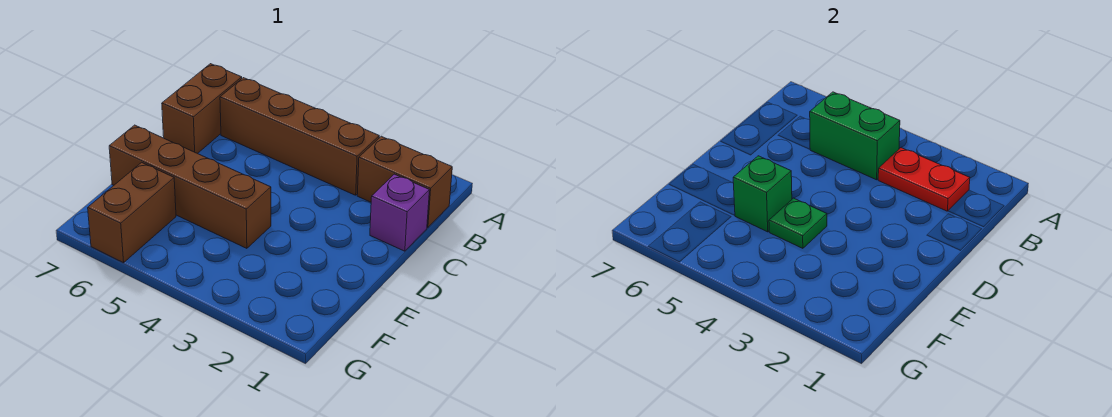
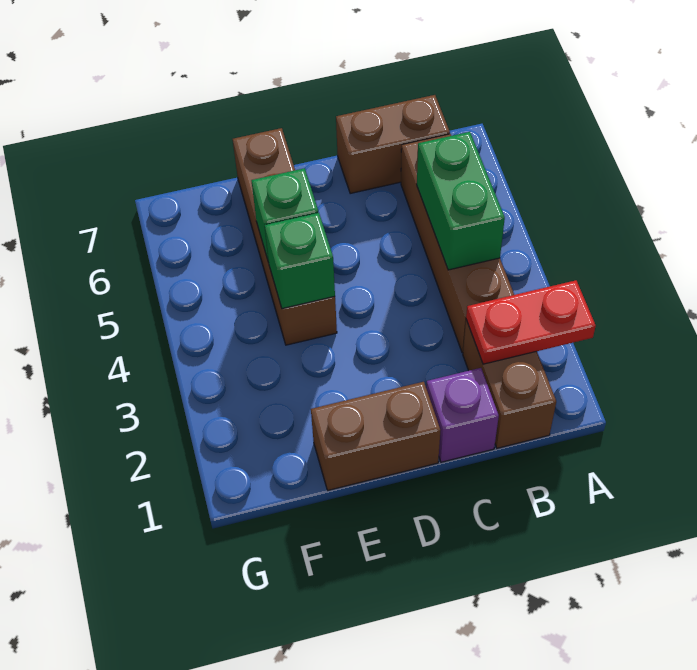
red 1x2 plate [878,148,970,211] -> red 1x2 plate turned to [466,280,596,364]
green 1x1 plate [769,198,827,248] -> green 1x1 brick [265,213,335,309]
brown 1x2 brick [88,162,176,263] -> brown 1x2 brick moved to [311,382,441,490]

